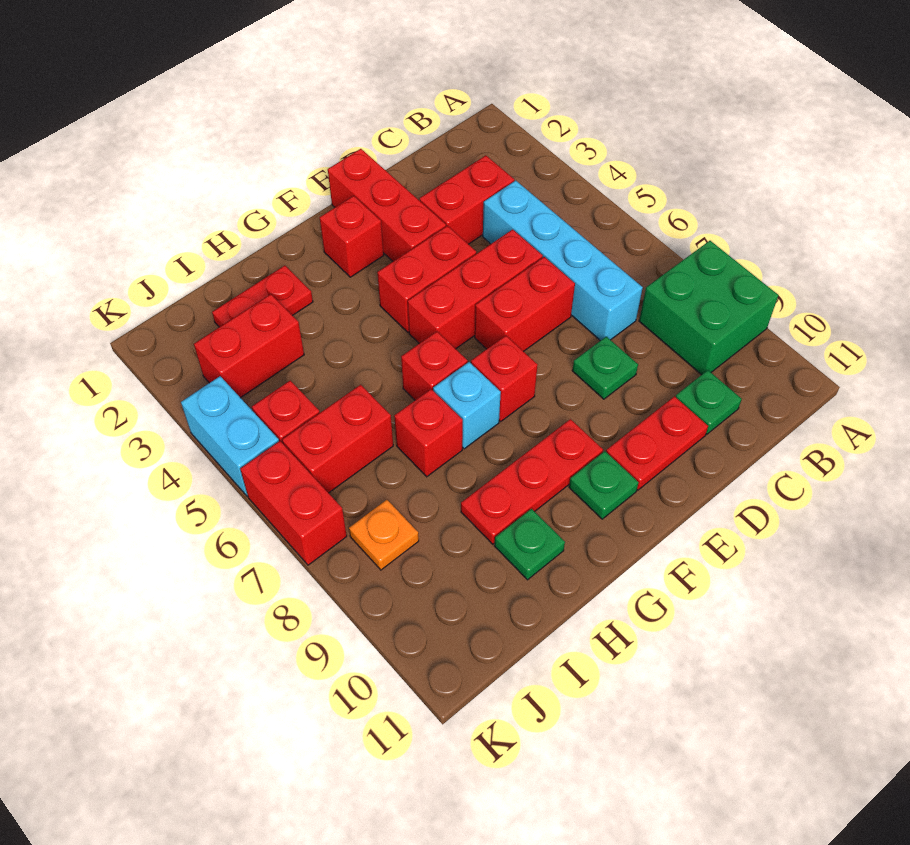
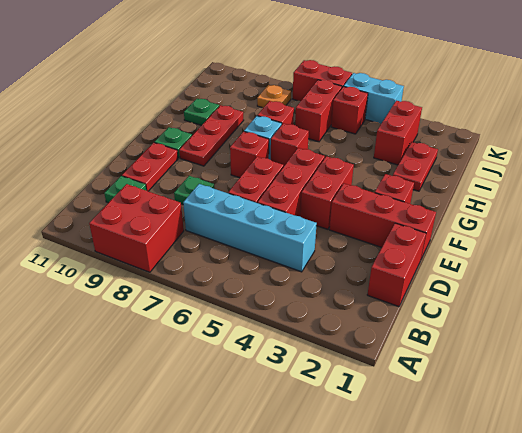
green 2x2 brick [639,241,778,375] -> red 2x2 brick [89,184,184,272]
red 1x2 brick [419,155,514,244] -> red 1x2 brick moved to [367,223,426,307]

